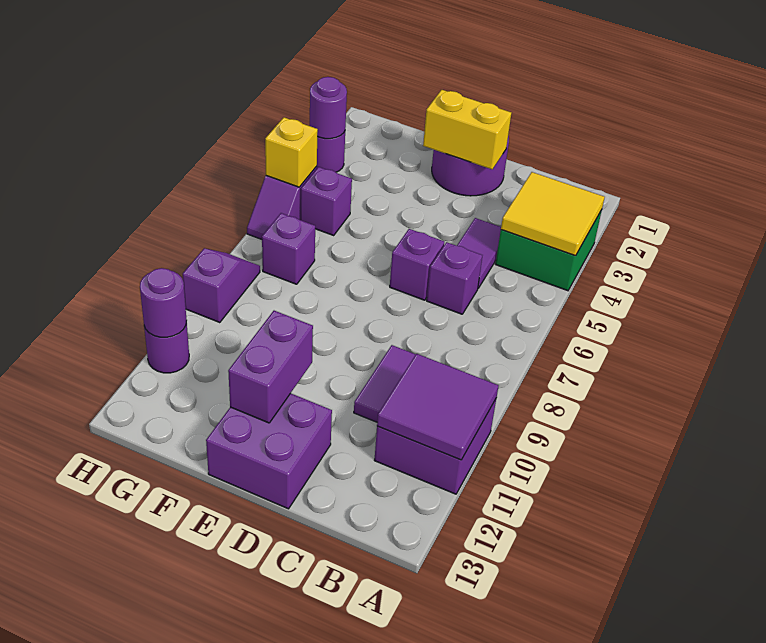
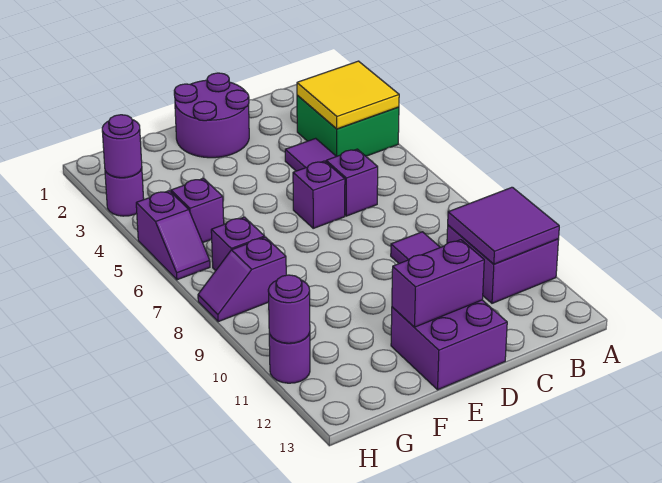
yellow 1x2 brick [423,90,511,169] -> none
purple 1x2 brick [228,311,313,423] -> purple 1x2 brick turned to [392,240,484,327]
yellow 1x1 brick [265,117,318,187] -> none
purple 1x2 slope [183,248,260,323] -> purple 1x2 slope turned to [198,237,286,322]

